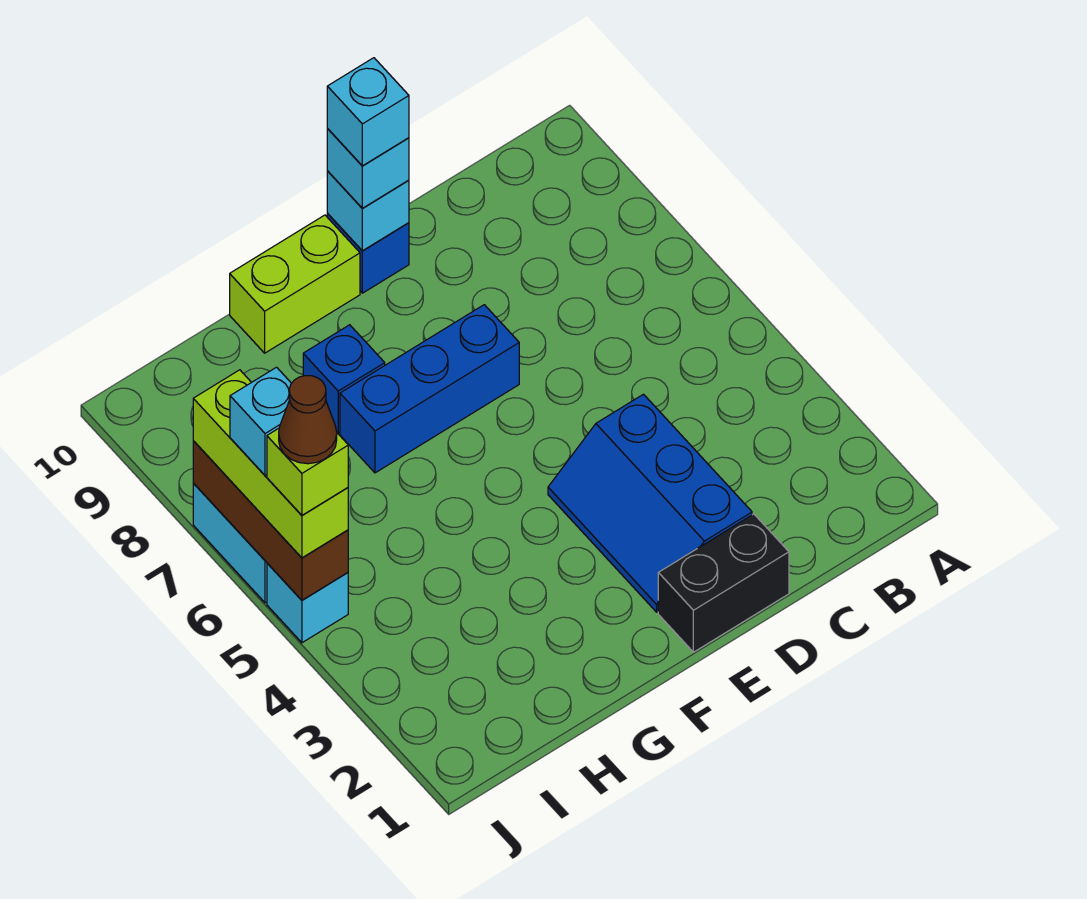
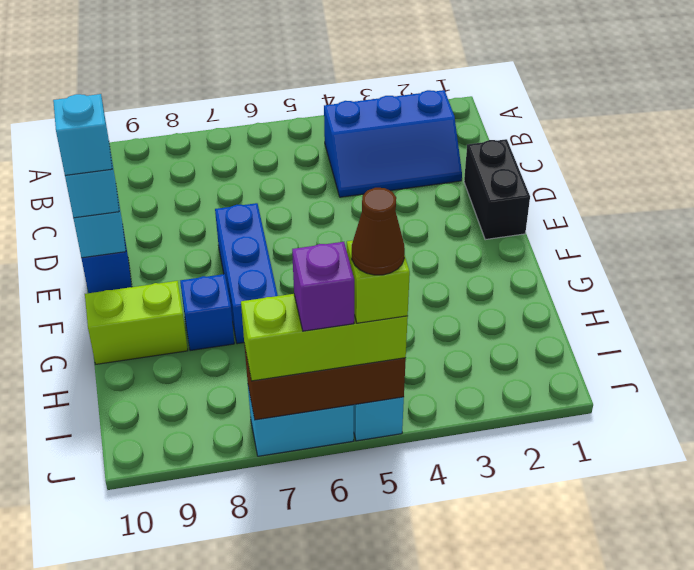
blue 2x3 slope [548,394,752,612] -> blue 2x3 slope moved to [324,90,462,197]
lime 1x2 brick [230,215,360,353] -> lime 1x2 brick turned to [85,281,188,364]
cyan 1x1 brick [230,367,292,475] -> purple 1x1 brick [292,242,354,331]

